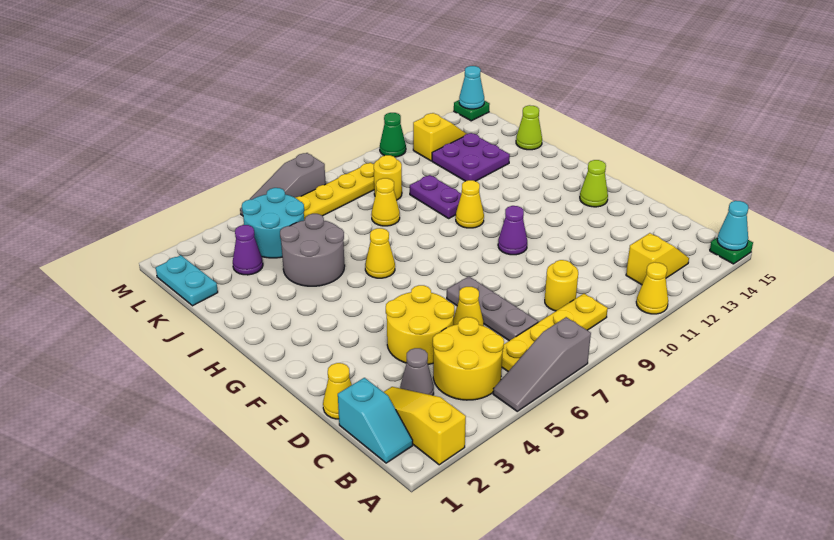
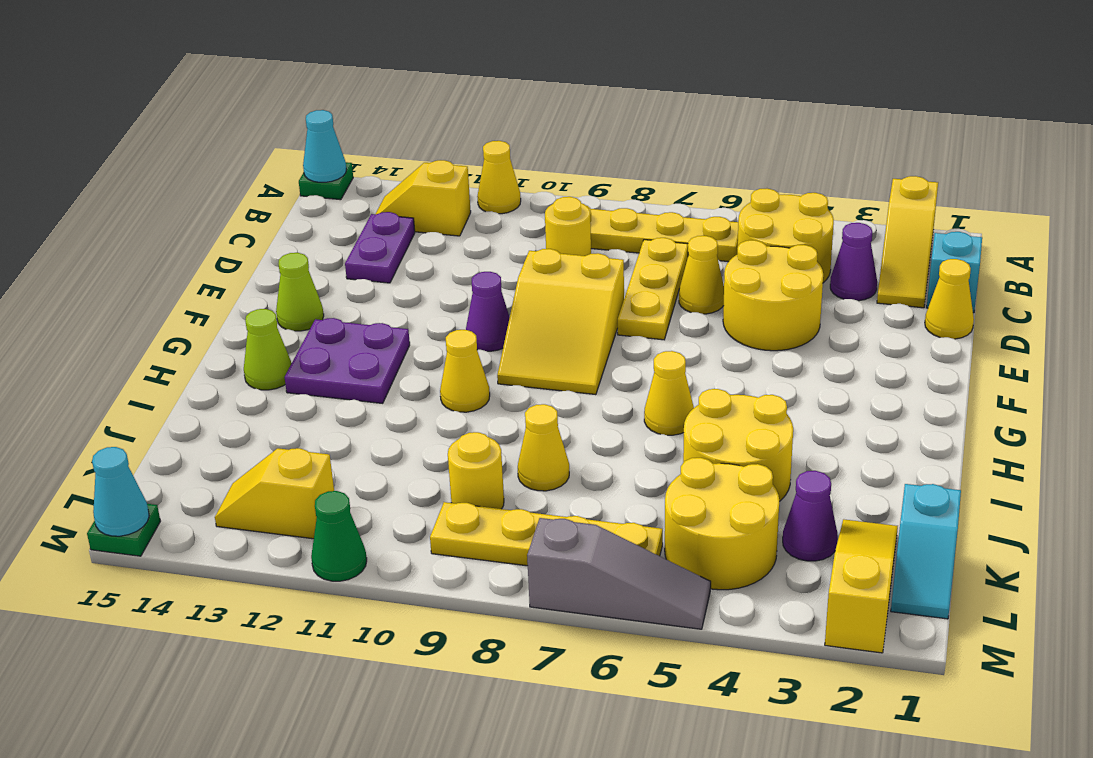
grey 1x3 slope [493,317,591,411] -> none
grey 1x1 cone [400,348,434,395] -> purple 1x1 cone [830,223,877,301]
grey 1x3 plate [447,276,538,341] -> yellow 1x3 plate [618,238,688,340]
none -> yellow 2x3 slope [497,249,624,395]
grey 2x2 round brick [280,214,345,286] -> yellow 2x2 round brick [683,389,793,501]
purple 1x2 plate [410,175,461,218] -> purple 1x2 plate moved to [345,212,415,283]
purple 2x2 plate [432,133,510,181] -> purple 2x2 plate moved to [285,318,410,403]
lime 1x1 cone [516,105,542,150] -> lime 1x1 cone moved to [244,309,292,390]
cyan 1x2 plate [156,255,218,306] -> cyan 1x2 slope [891,484,961,619]
none -> yellow 1x3 slope [825,519,898,653]
cyan 2x2 round brick [242,188,304,258] -> yellow 2x2 round brick [665,458,779,590]

